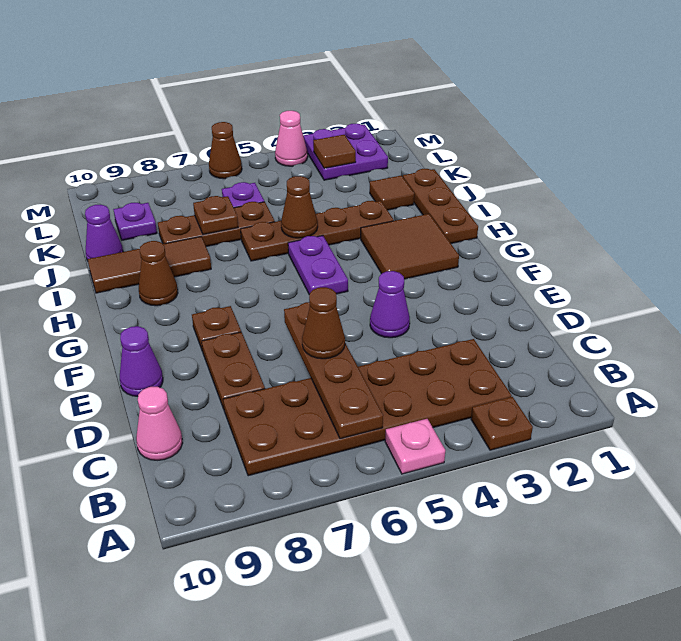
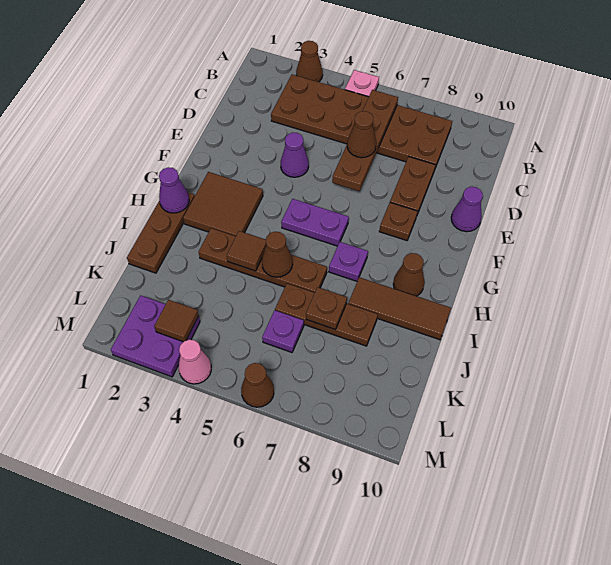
brown 1x1 plate [471,397,533,450] -> brown 1x1 cone [296,41,323,82]
pink 1x1 cone [136,387,183,460] -> none
purple 1x2 plate [288,236,348,294] -> purple 1x2 plate turned to [281,199,349,246]
brown 1x1 tile [370,175,414,210] -> brown 1x1 tile moved to [227,231,266,271]
purple 1x1 cone [85,205,123,260] -> purple 1x1 cone moved to [159,167,189,213]
purple 1x1 plate [113,203,157,240] -> purple 1x1 plate moved to [329,242,368,281]

